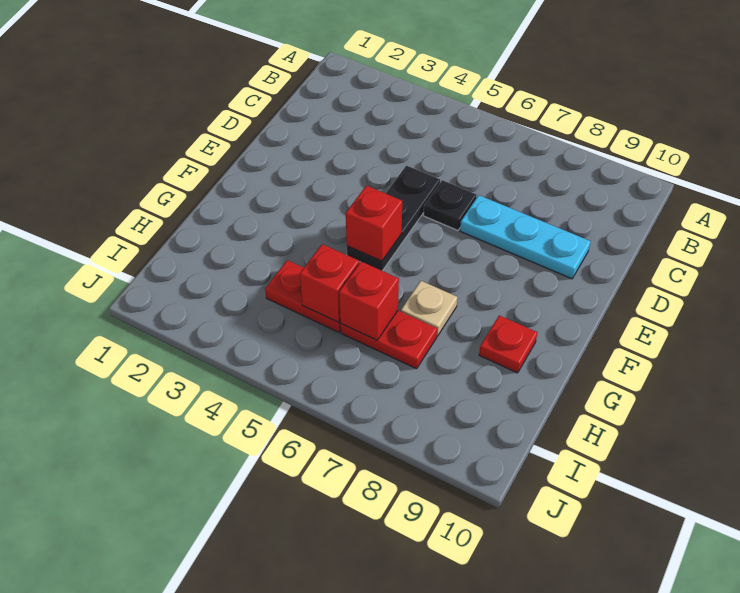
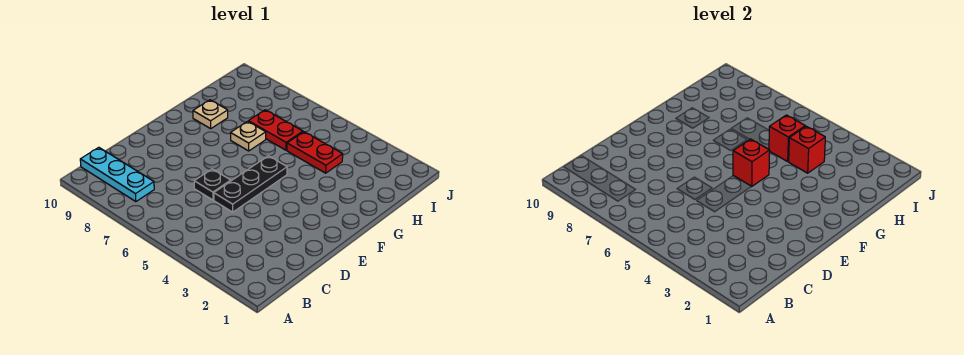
cyan 1x3 plate [460,195,591,279] -> cyan 1x3 plate moved to [80,147,154,202]
red 1x1 plate [479,315,538,373] -> tan 1x1 plate [193,100,228,129]
red 1x1 brick [339,262,399,340] -> red 1x1 brick moved to [789,126,825,173]

